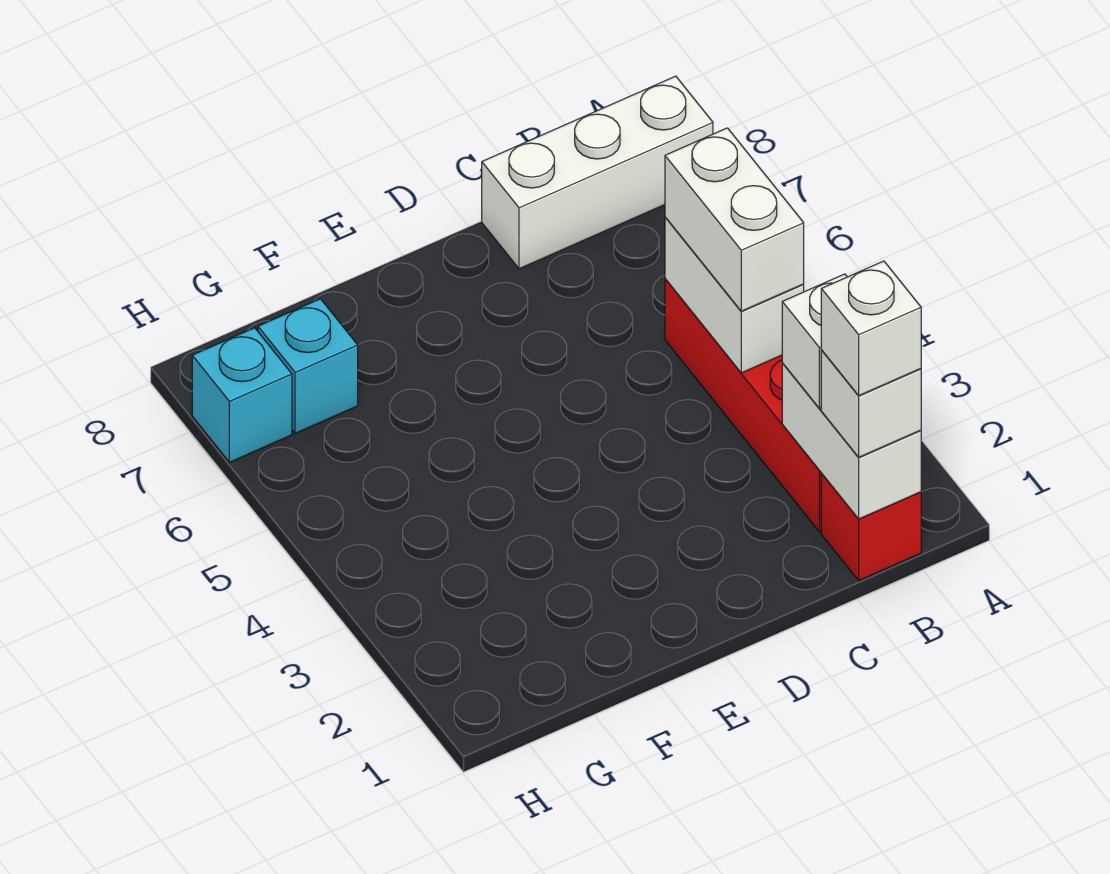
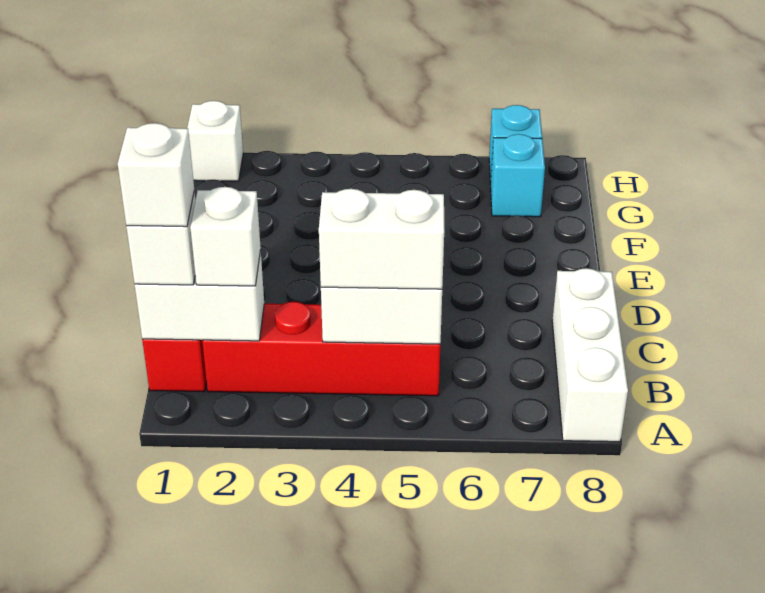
none -> white 1x1 brick [187,101,243,181]

